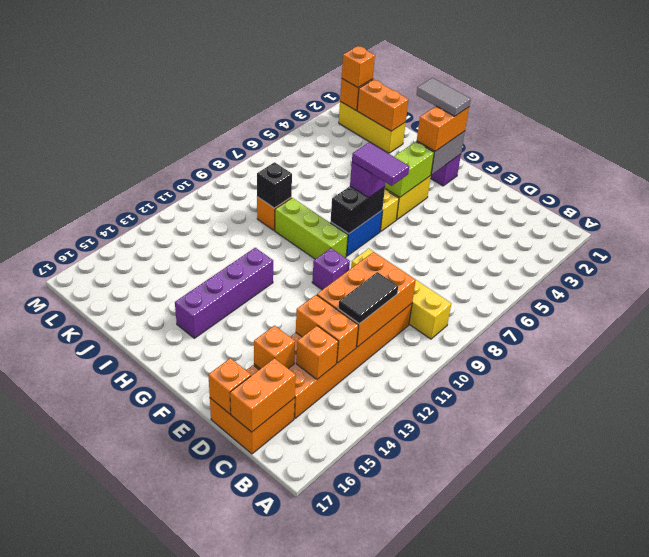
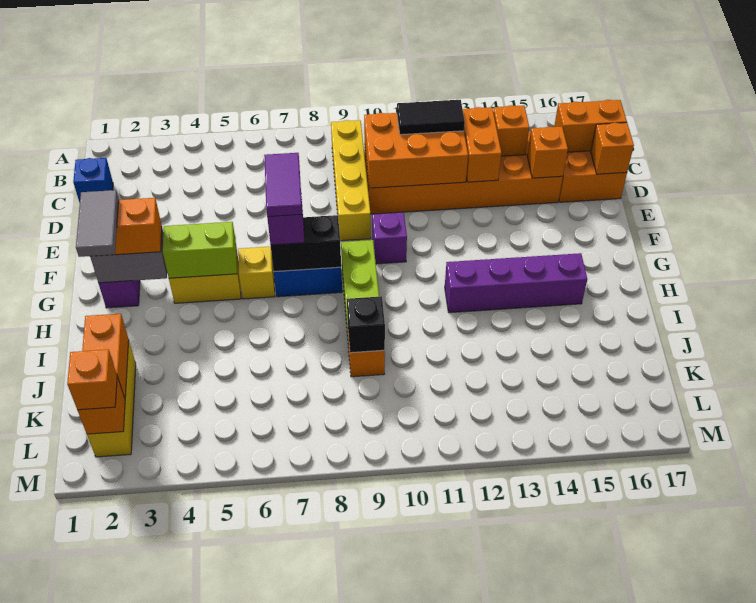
none -> blue 1x1 brick [73,158,113,203]

